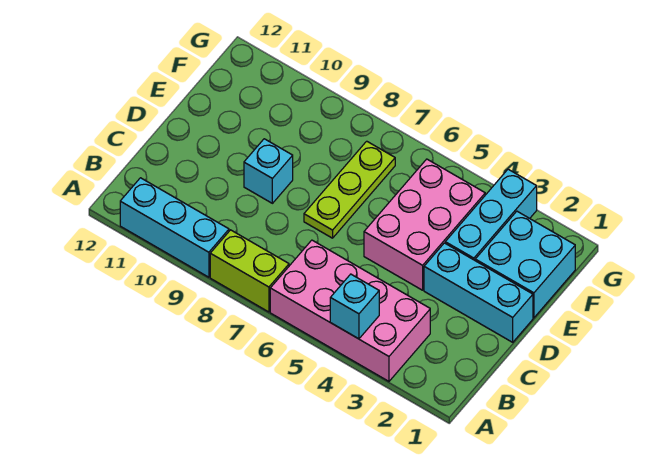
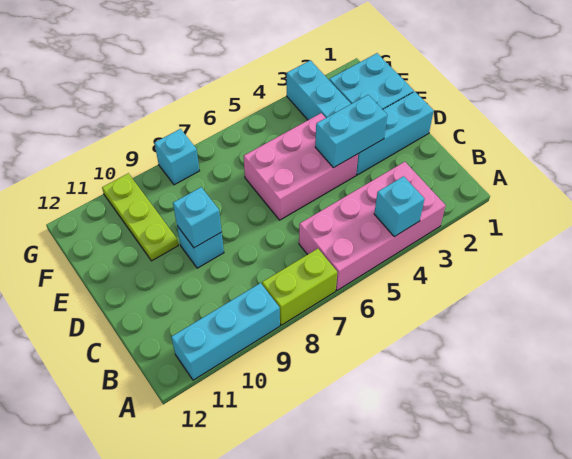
none -> cyan 1x2 brick [315,95,387,168]
pink 2x3 brick [364,159,485,290] -> pink 2x3 brick turned to [244,113,358,220]
lime 1x3 plate [304,141,395,238] -> lime 1x3 plate moved to [102,173,178,261]
none -> cyan 1x1 brick [173,187,222,248]
none -> cyan 1x1 brick [155,129,199,185]

